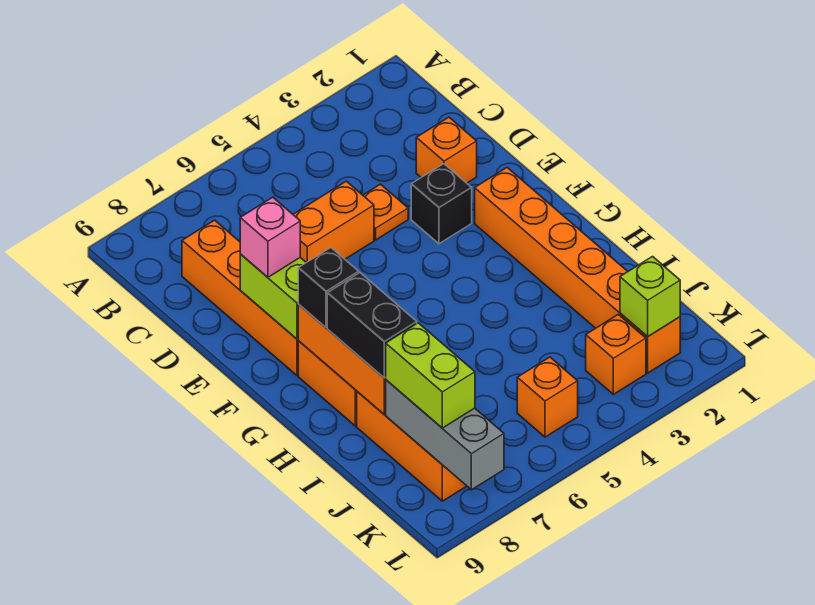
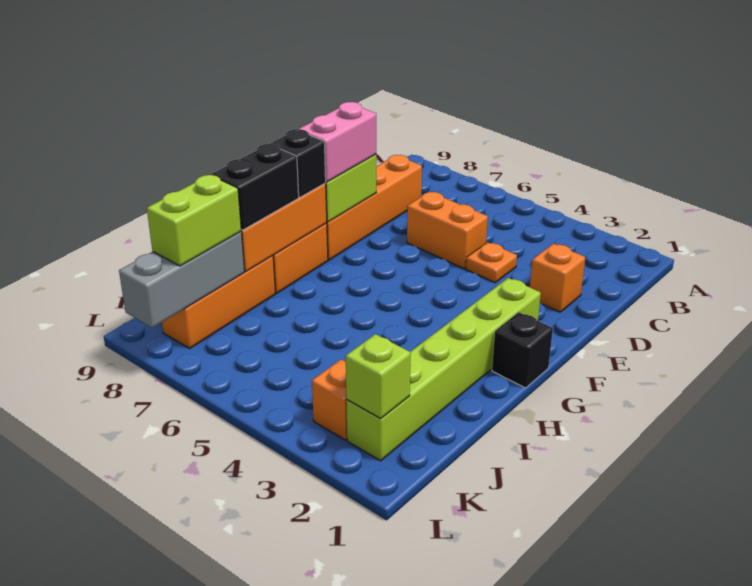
black 1x1 brick [411,164,472,244] -> black 1x1 brick moved to [492,312,553,388]
pink 1x1 brick [240,197,300,277] -> pink 1x2 brick [299,102,376,182]
orange 1x6 brick [475,168,680,373] -> lime 1x6 brick [346,278,541,461]
orange 1x1 brick [517,357,578,437] -> none

